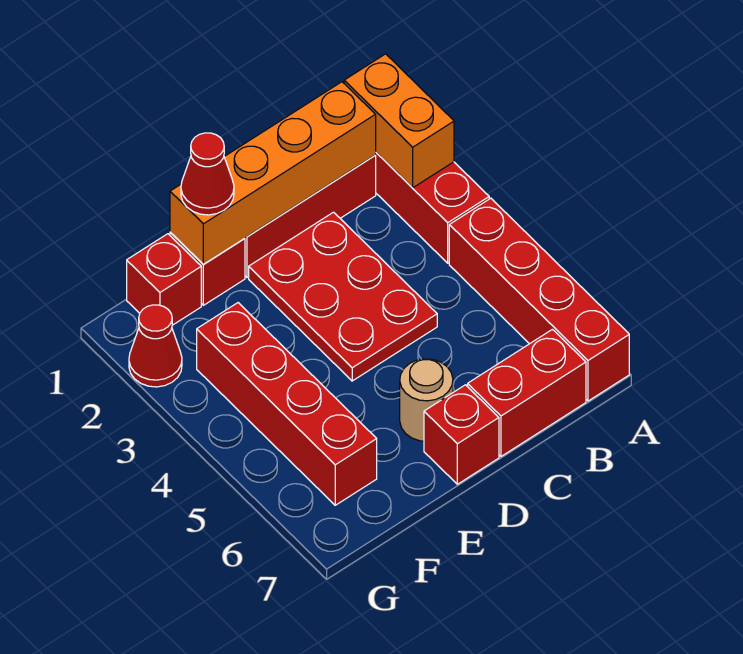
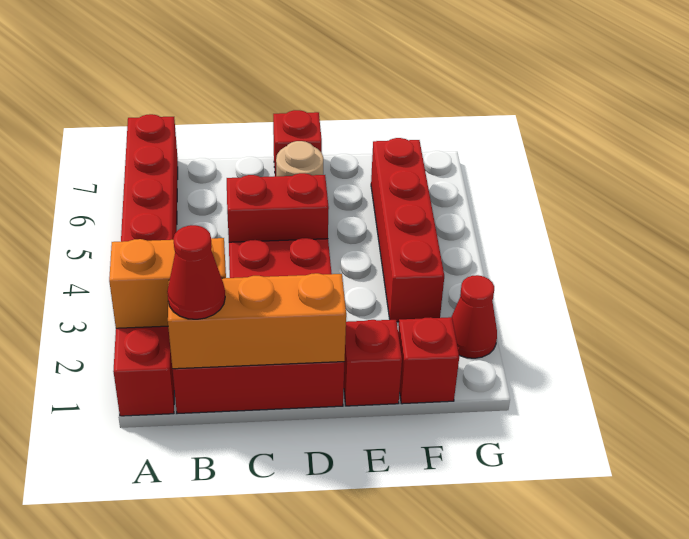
orange 1x2 brick [344,54,454,188] -> orange 1x2 brick turned to [109,238,226,328]
orange 1x4 brick [170,82,376,265] -> orange 1x3 brick [168,273,346,369]
red 1x2 brick [468,329,586,456] -> red 1x2 brick moved to [227,173,329,242]
red 1x1 cone [181,133,234,215] -> red 1x1 cone moved to [167,225,225,319]

